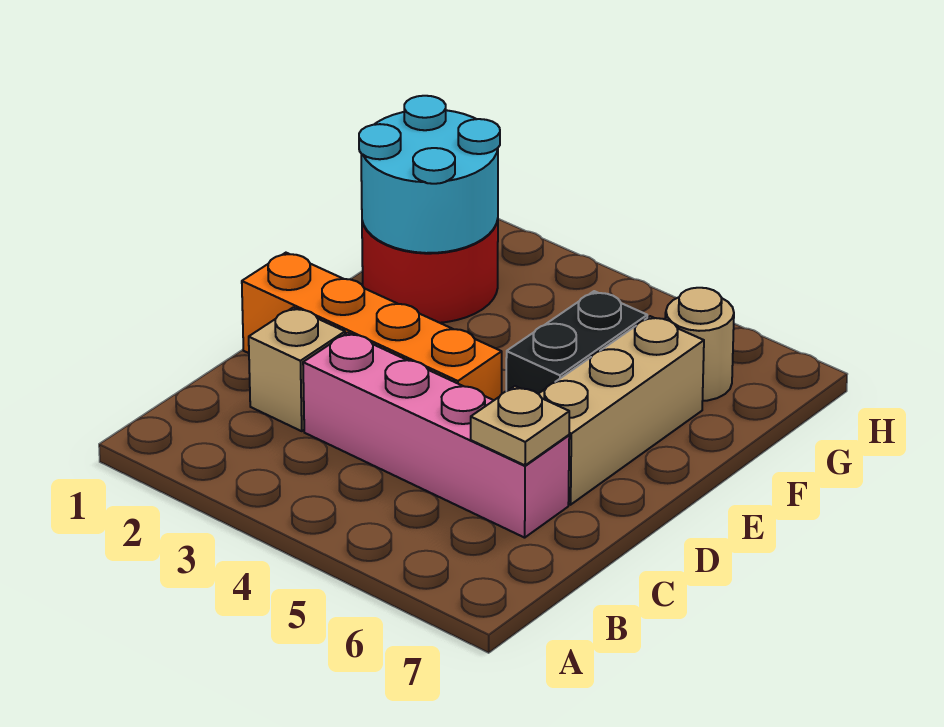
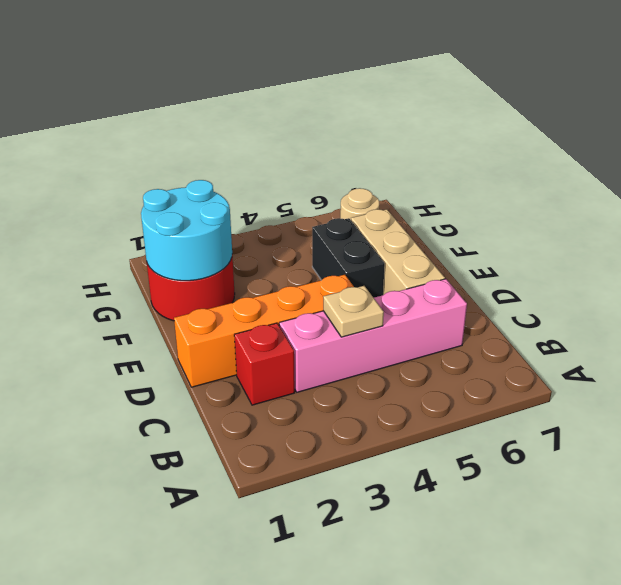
tan 1x1 brick [249,307,345,431] -> red 1x1 brick [234,323,295,405]
tan 1x1 plate [471,386,569,465] -> tan 1x1 plate moved to [323,286,384,337]

